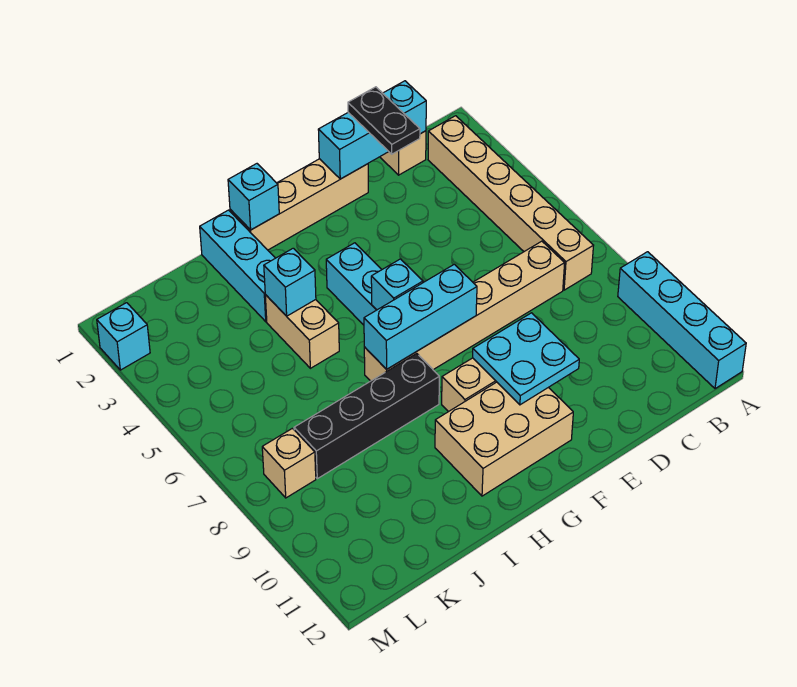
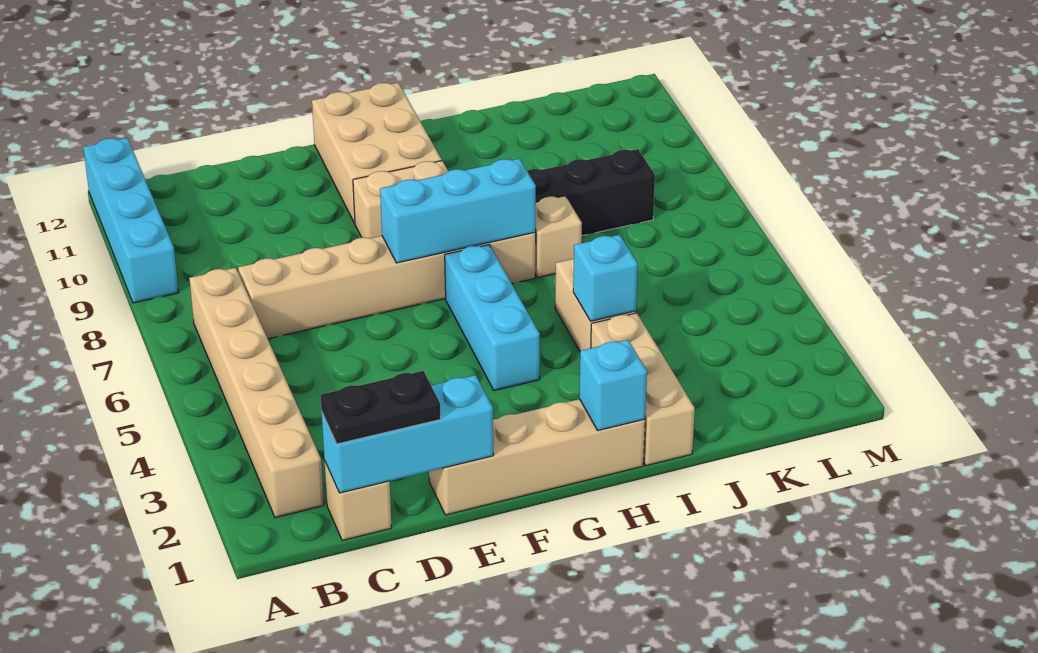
black 1x2 plate [348,87,420,154] -> black 1x2 plate turned to [320,371,441,444]
cyan 2x2 plate [473,313,579,405] -> none
tan 2x3 brick [435,382,573,496] -> tan 2x3 brick turned to [312,83,442,223]
cyan 1x1 brick [371,259,423,310] -> none
cyan 1x3 brick [200,210,275,322] -> tan 1x3 brick [591,313,695,466]
tan 1x1 brick [262,428,316,498] -> tan 1x1 brick moved to [535,196,582,278]
cyan 1x1 brick [97,303,150,370] -> none

